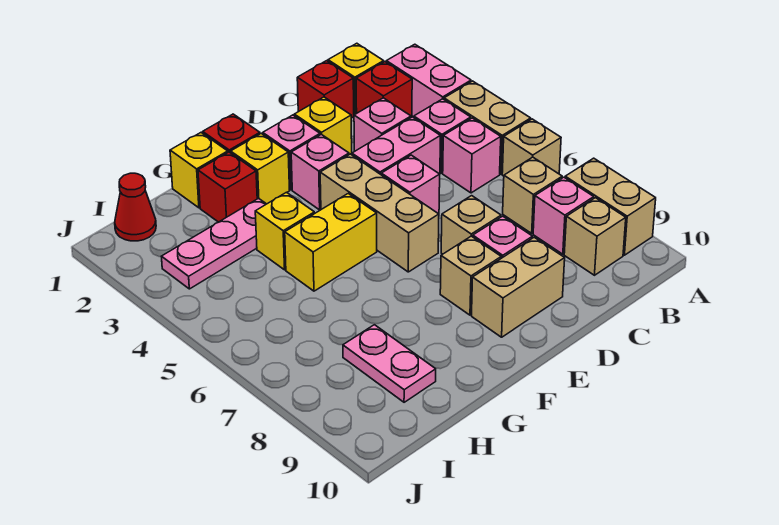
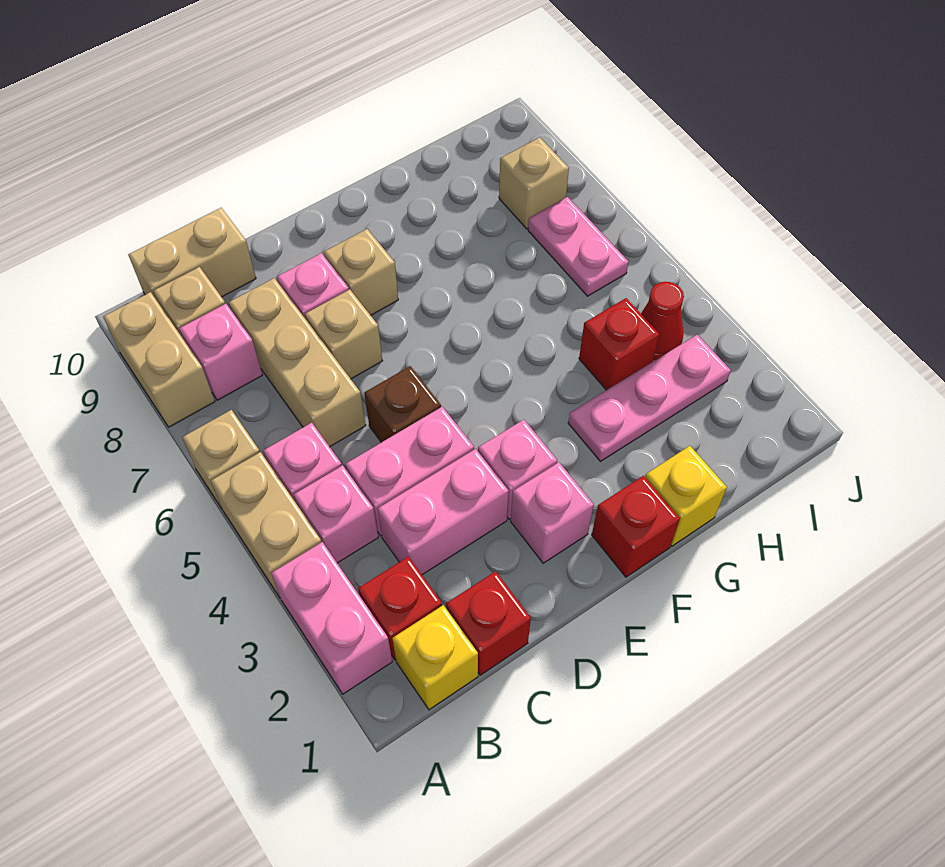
tan 1x1 brick [503,157,562,233] -> tan 1x1 brick moved to [499,137,569,229]
pink 1x1 brick [354,98,411,151] -> pink 1x2 brick [378,449,509,575]
yellow 1x1 brick [294,97,352,155] -> none
pink 1x1 brick [381,155,440,214] -> brown 1x1 brick [364,366,441,442]
tan 1x2 brick [472,237,565,337] -> tan 1x2 brick moved to [128,208,256,300]
tan 1x3 brick [320,154,439,272] -> tan 1x3 brick moved to [229,278,366,447]
yellow 1x1 brick [231,134,290,204] -> none
yellow 1x2 brick [285,194,377,291] -> none
red 1x1 brick [198,152,257,222] -> red 1x1 brick moved to [579,298,659,390]
yellow 1x1 brick [255,192,315,270] -> none
pink 1x2 plate [343,325,436,402] -> pink 1x2 plate moved to [528,197,628,296]
red 1x1 cone [115,173,156,241] -> red 1x1 cone moved to [641,282,684,360]

